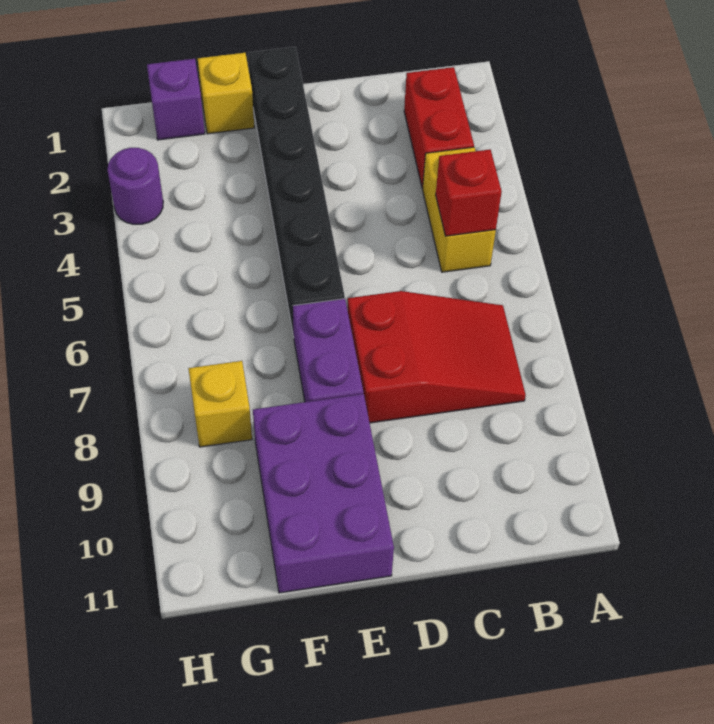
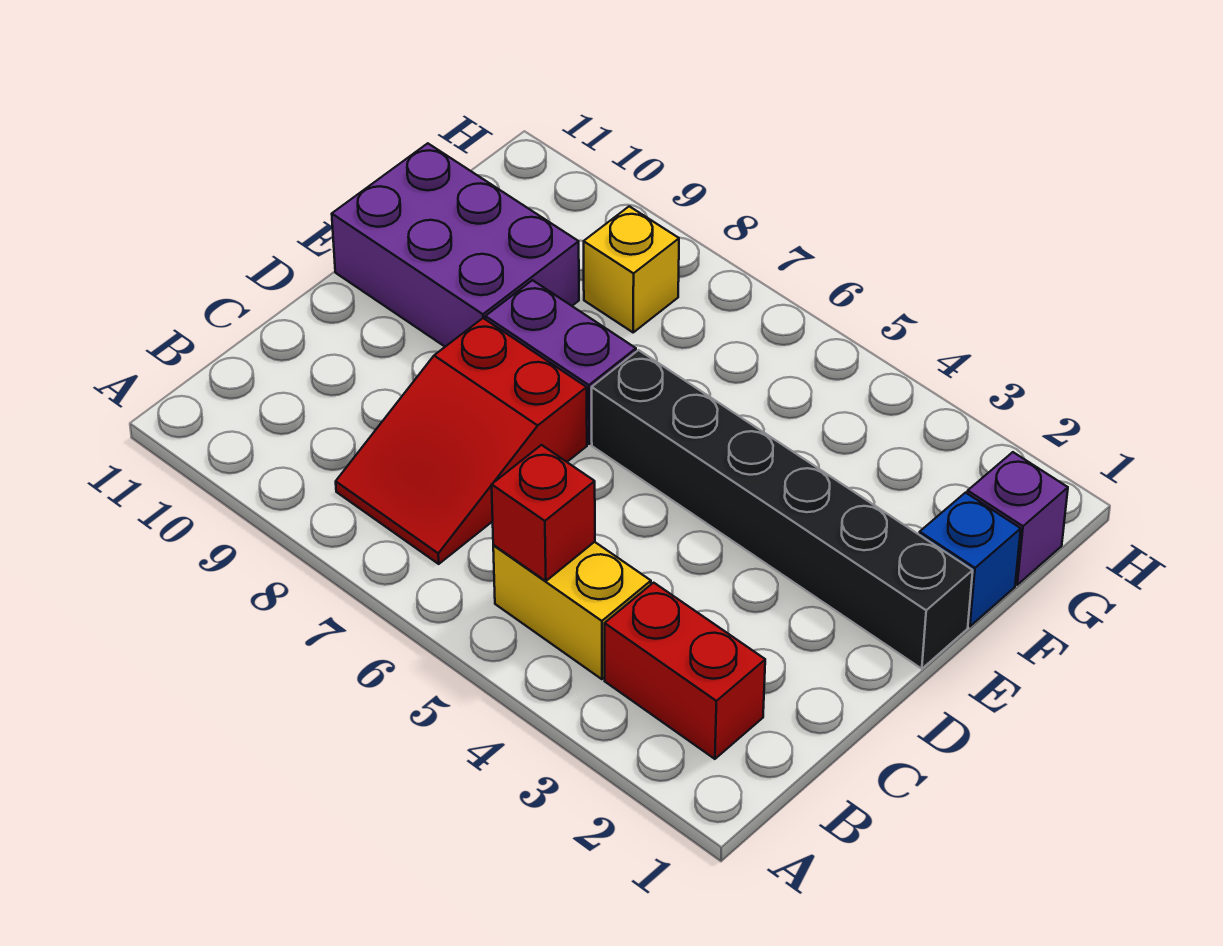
yellow 1x1 brick [198,53,254,134] -> blue 1x1 brick [919,493,1021,626]
purple 1x1 round brick [108,148,163,224] -> none

